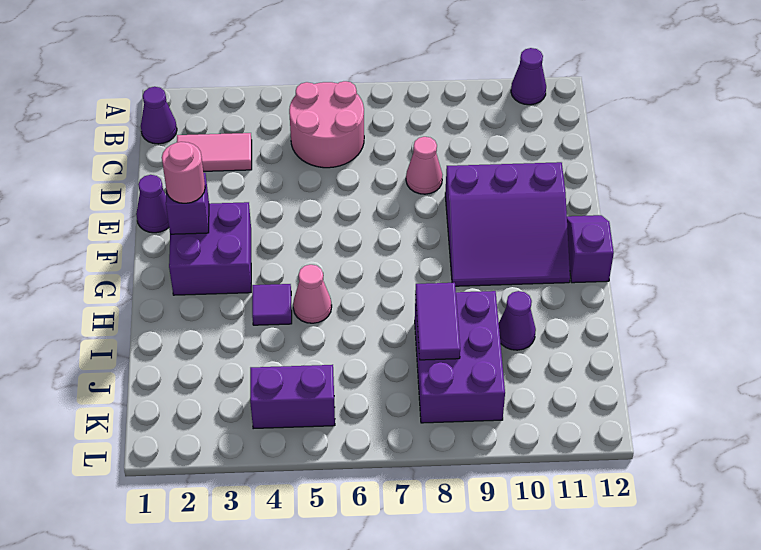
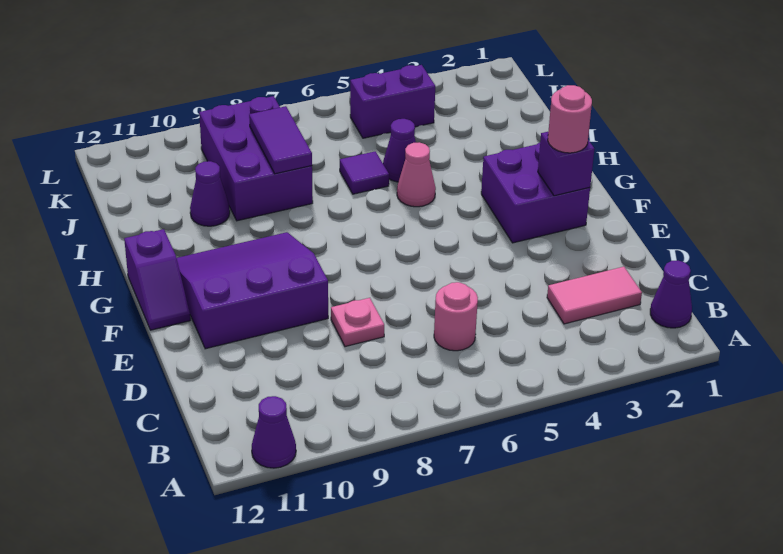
pink 2x2 round brick [289,81,364,168] -> pink 1x1 round brick [434,282,478,351]
pink 1x1 cone [406,137,442,194] -> pink 1x1 plate [331,298,384,347]
purple 1x1 cone [136,175,169,233] -> purple 1x1 cone moved to [383,119,416,182]
purple 1x1 tile [252,284,292,325] -> purple 1x1 tile moved to [340,151,389,194]

